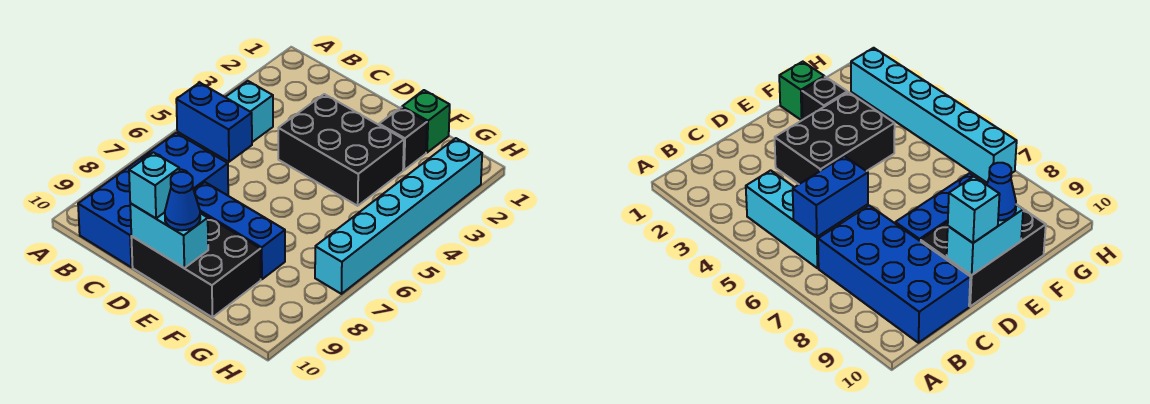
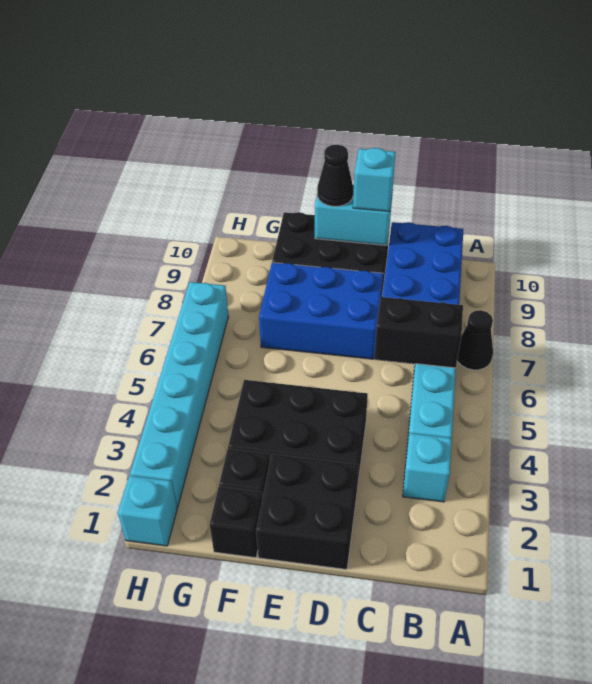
none -> black 1x1 cone [457,310,493,370]
none -> cyan 1x1 brick [403,433,452,502]
blue 1x2 brick [176,83,252,162] -> black 1x2 brick [374,297,463,368]
none -> black 2x2 brick [256,454,359,570]
blue 1x3 brick [194,182,285,279] -> blue 2x3 brick [259,263,383,359]
blue 1x1 cone [165,172,200,230] -> black 1x1 cone [317,145,353,206]
green 1x1 brick [402,90,450,153] -> black 1x1 brick [210,487,262,558]
none -> cyan 1x1 brick [118,476,177,546]

